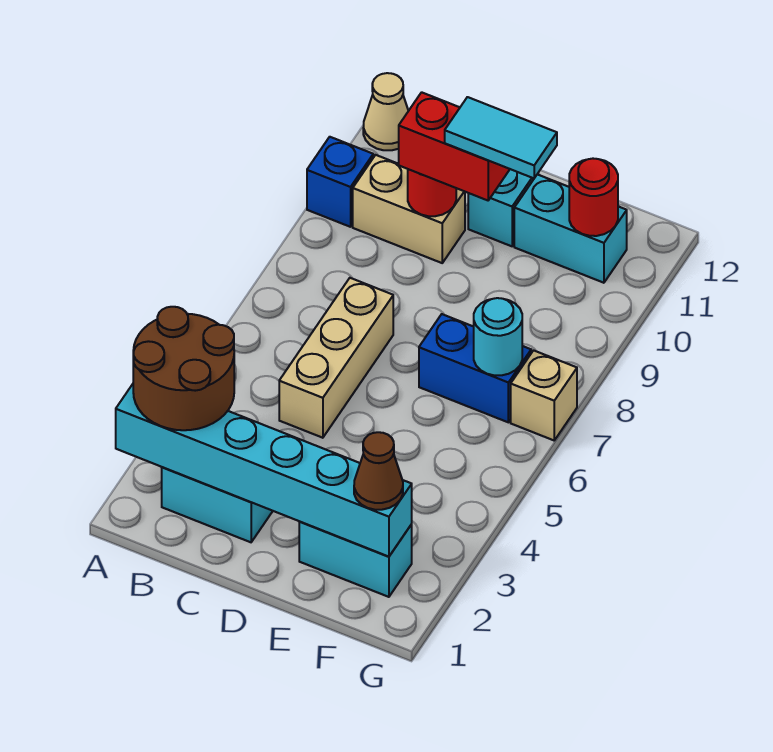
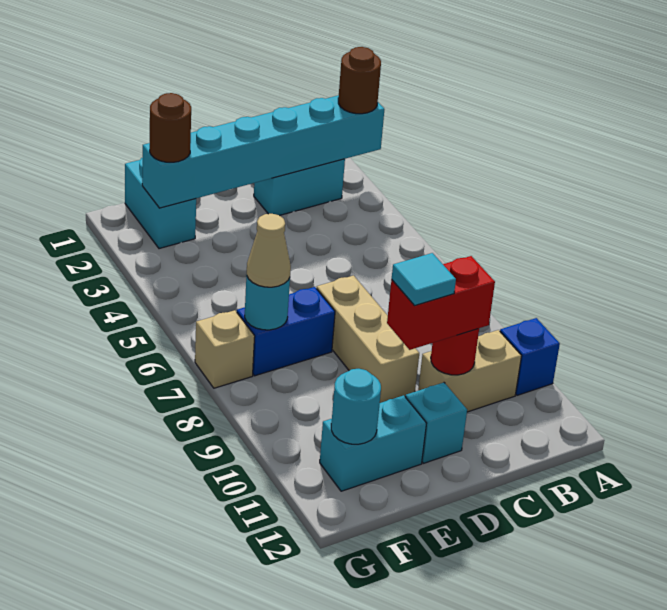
brown 2x2 round brick [133,307,234,430] -> brown 1x1 round brick [338,47,381,114]
tan 1x1 cone [363,73,408,150] -> tan 1x1 cone moved to [247,214,291,287]
tan 1x3 brick [279,278,393,438] -> tan 1x3 brick moved to [317,276,419,403]
cyan 1x2 tile [445,97,557,178] -> cyan 1x1 tile [392,253,456,306]
cyan 1x2 brick [299,522,412,597] -> cyan 1x2 brick turned to [125,158,196,249]
brown 1x1 cone [354,432,403,510] -> brown 1x1 round brick [150,93,191,162]
red 1x1 round brick [569,159,618,236] -> cyan 1x1 round brick [331,369,381,444]

